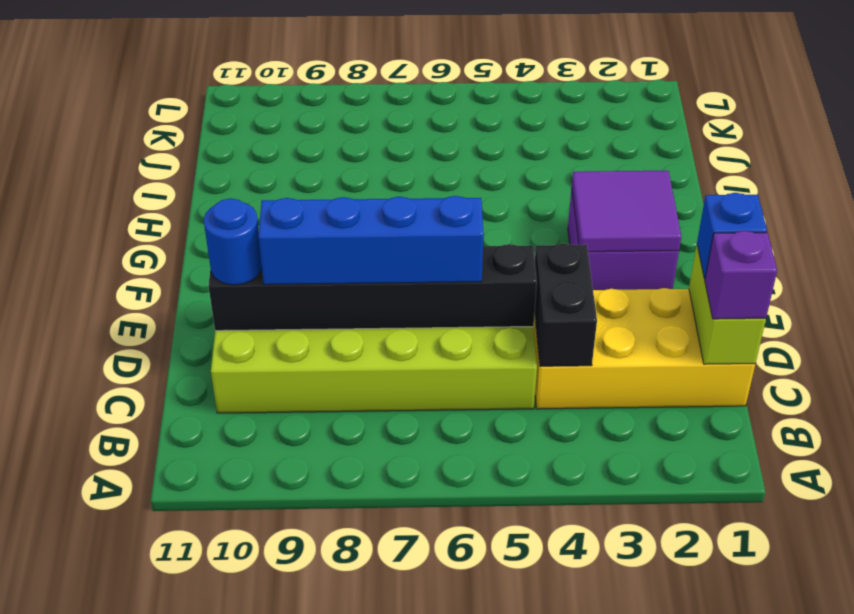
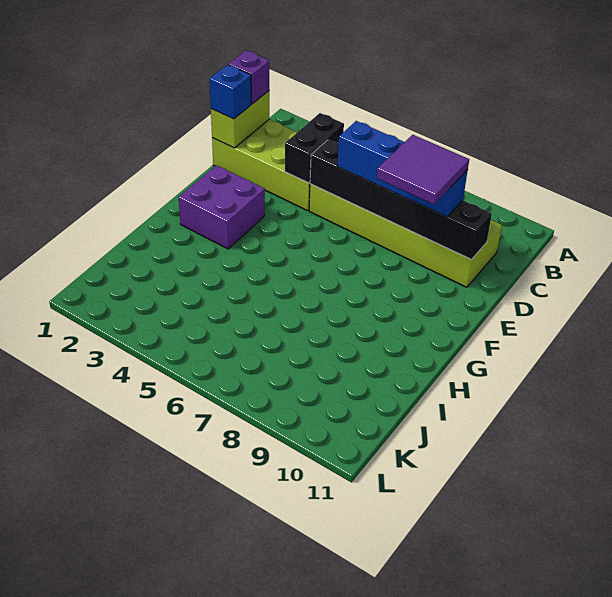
yellow 2x4 brick [534,288,755,409] -> lime 2x4 brick [212,119,310,211]
blue 1x1 round brick [204,199,262,285] -> none
purple 2x2 tile [572,171,681,252] -> purple 2x2 tile moved to [377,135,469,204]

